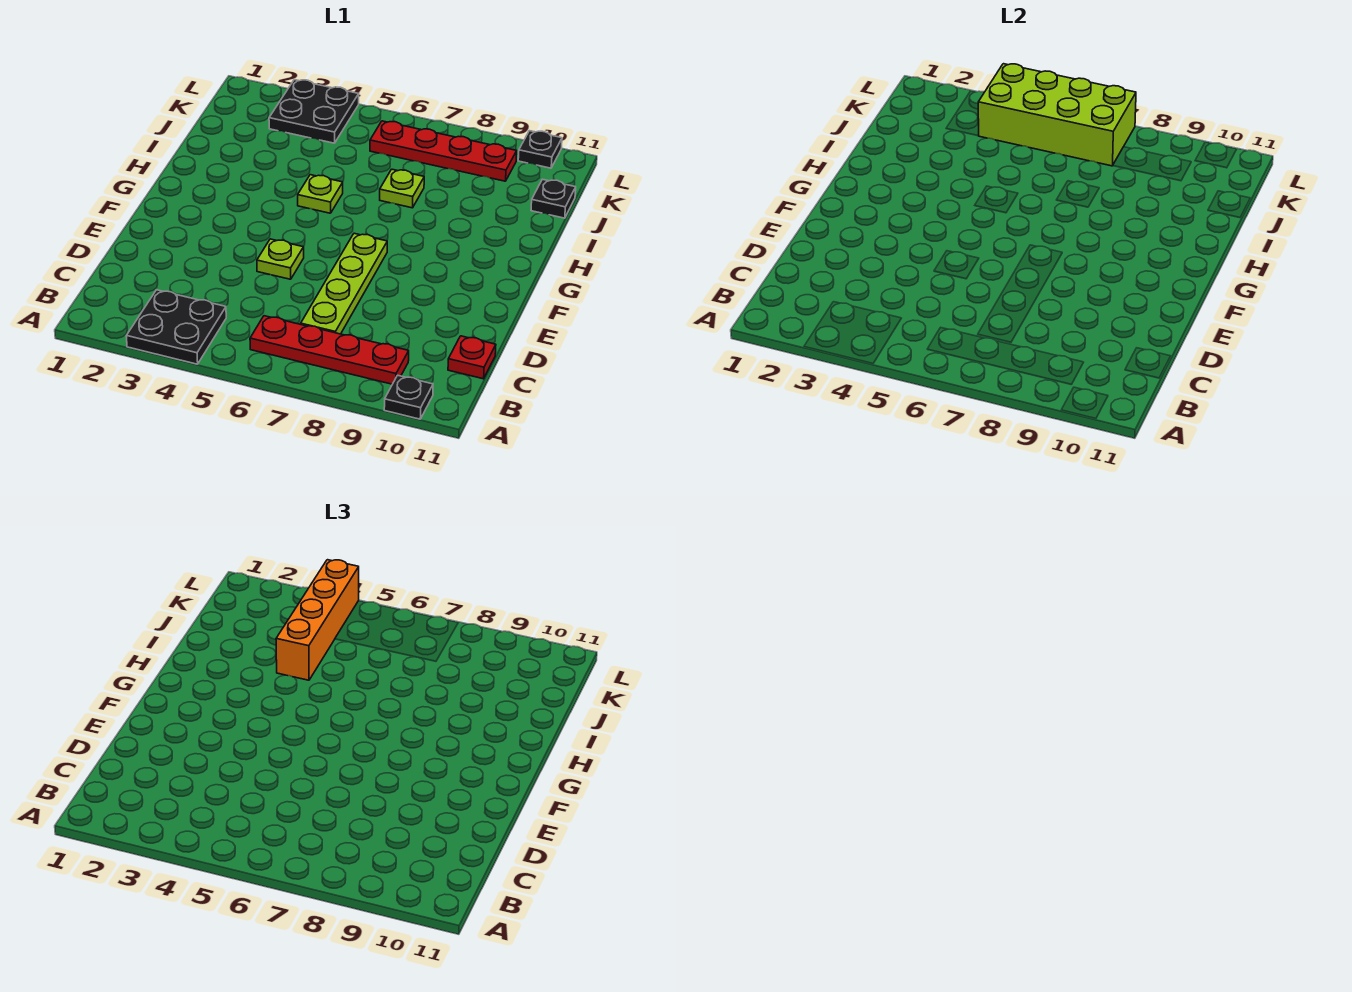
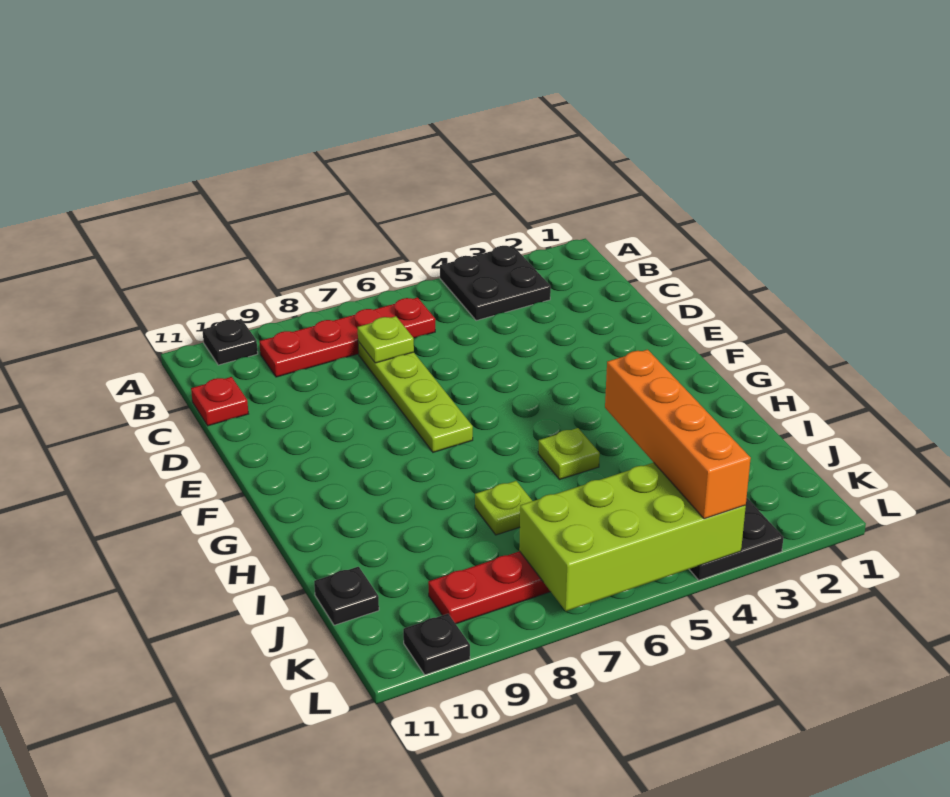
lime 1x1 plate [257,239,304,279] -> lime 1x1 plate moved to [358,316,414,363]

